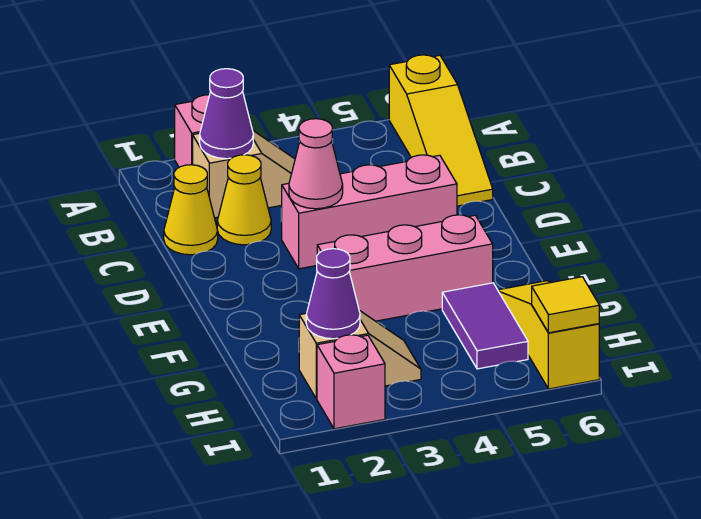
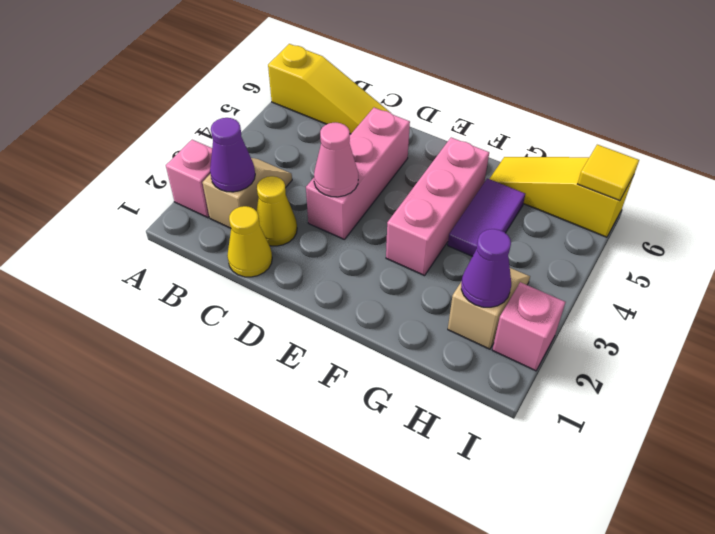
purple 1x2 tile [442,283,528,369] -> purple 1x2 tile turned to [448,178,525,256]

